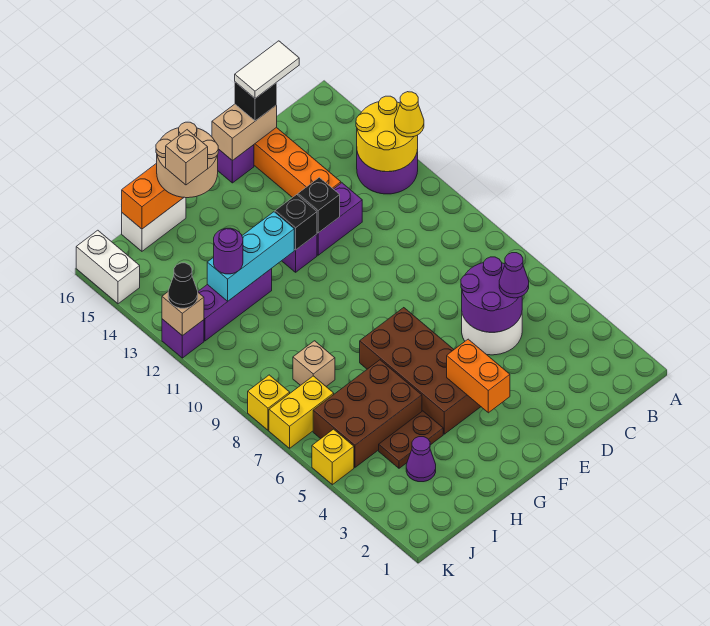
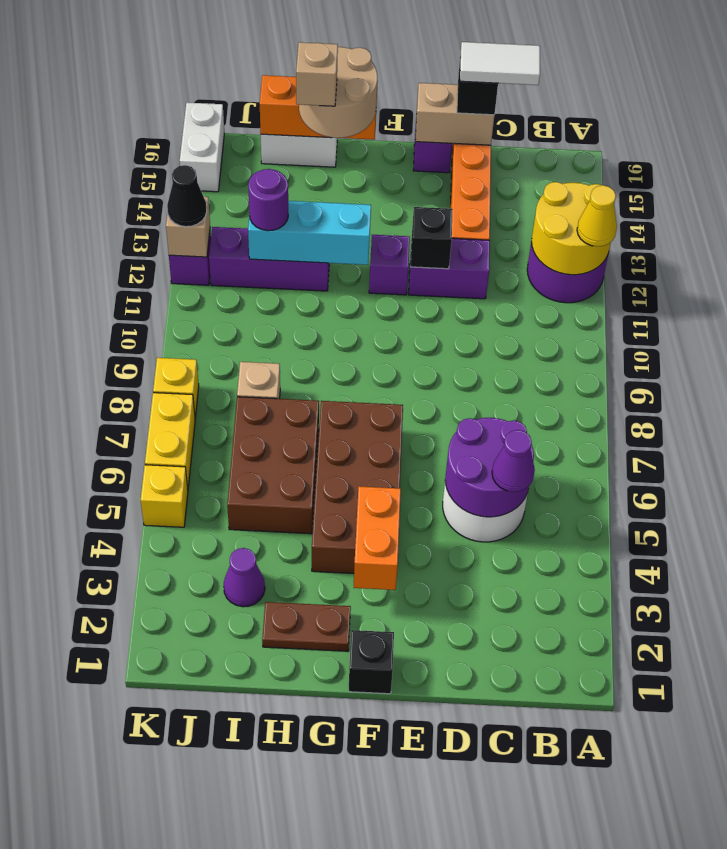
black 1x1 brick [275,195,317,250] -> black 1x1 brick moved to [348,630,394,694]
brown 1x2 plate [379,411,443,468] -> brown 1x2 plate moved to [262,602,351,651]
brown 2x3 brick [313,360,422,467] -> brown 2x3 brick turned to [227,397,319,534]
yellow 1x2 brick [269,376,334,448] -> yellow 1x2 brick turned to [145,393,195,488]

